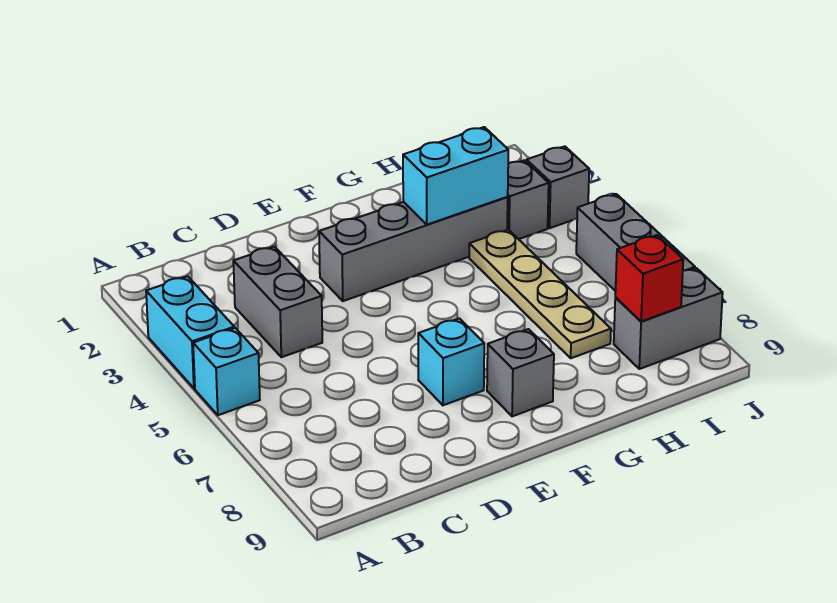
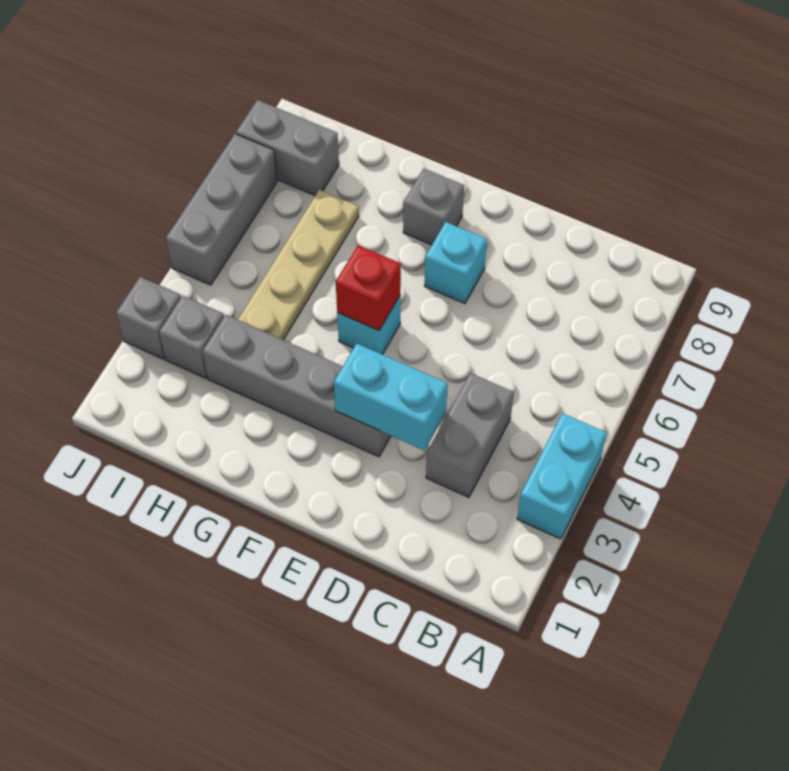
cyan 1x1 brick [193,328,260,415] -> cyan 1x1 brick moved to [337,296,400,354]
cyan 1x2 brick [403,127,508,225] -> cyan 1x2 brick moved to [334,343,448,451]
red 1x1 brick [615,235,683,322] -> red 1x1 brick moved to [336,245,401,330]

